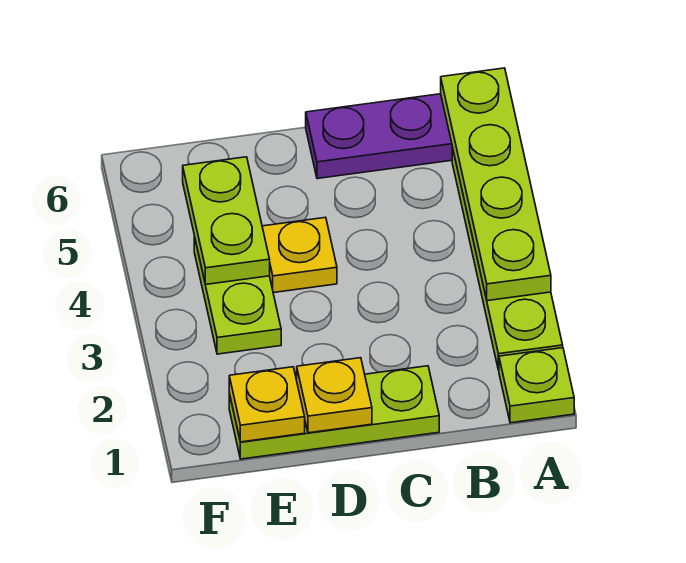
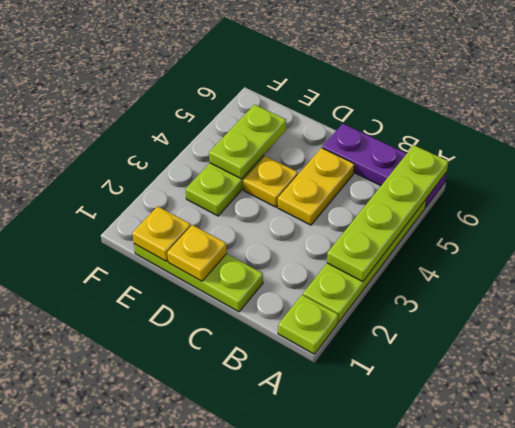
none -> yellow 1x2 plate [278,148,354,225]

